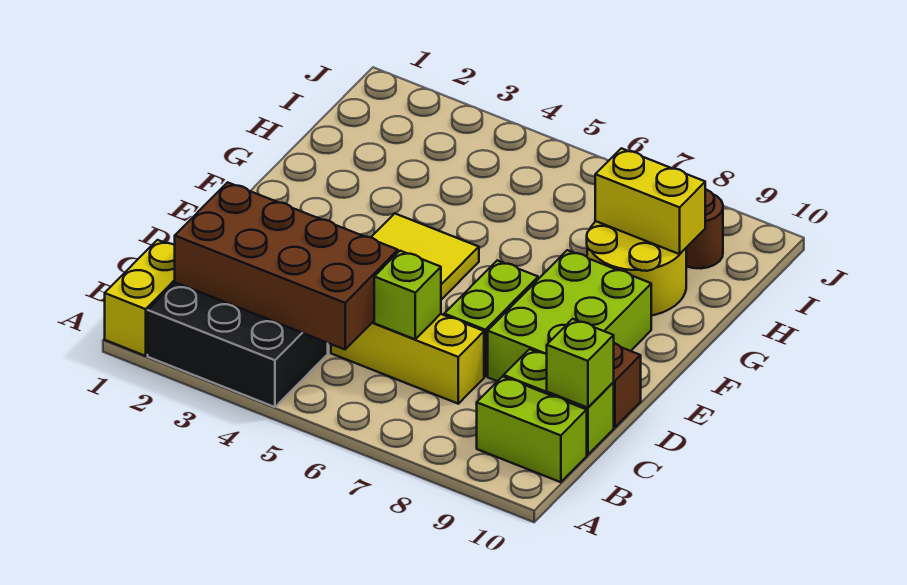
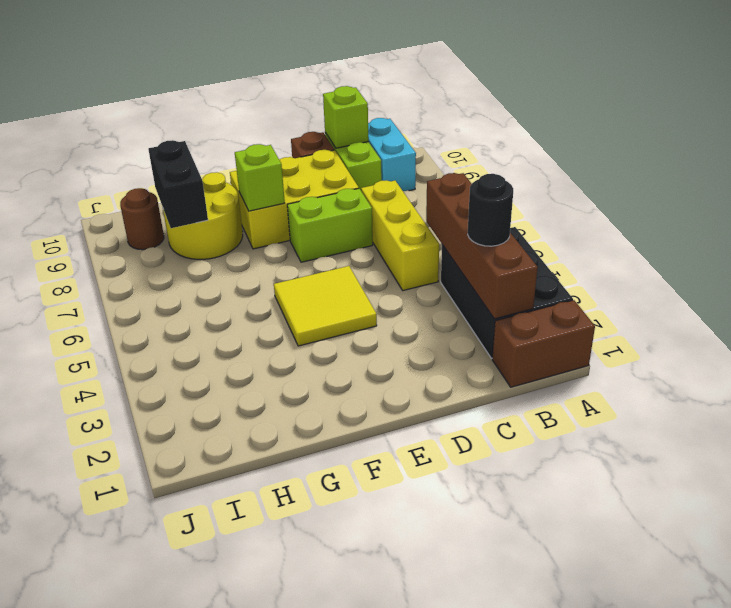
yellow 1x2 brick [105,240,175,356] -> brown 1x2 brick [492,300,595,387]
brown 2x4 brick [175,182,398,349] -> brown 1x4 brick [426,173,538,319]
none -> black 1x1 round brick [468,174,513,246]
lime 1x2 brick [477,376,587,482] -> cyan 1x2 brick [368,118,416,191]
lime 1x1 brick [374,251,441,339] -> lime 1x1 brick moved to [235,144,285,211]
lime 2x3 brick [488,250,651,381] -> yellow 2x3 brick [230,150,359,249]
yellow 1x2 brick [595,148,705,254] -> black 1x2 brick [149,140,208,228]

